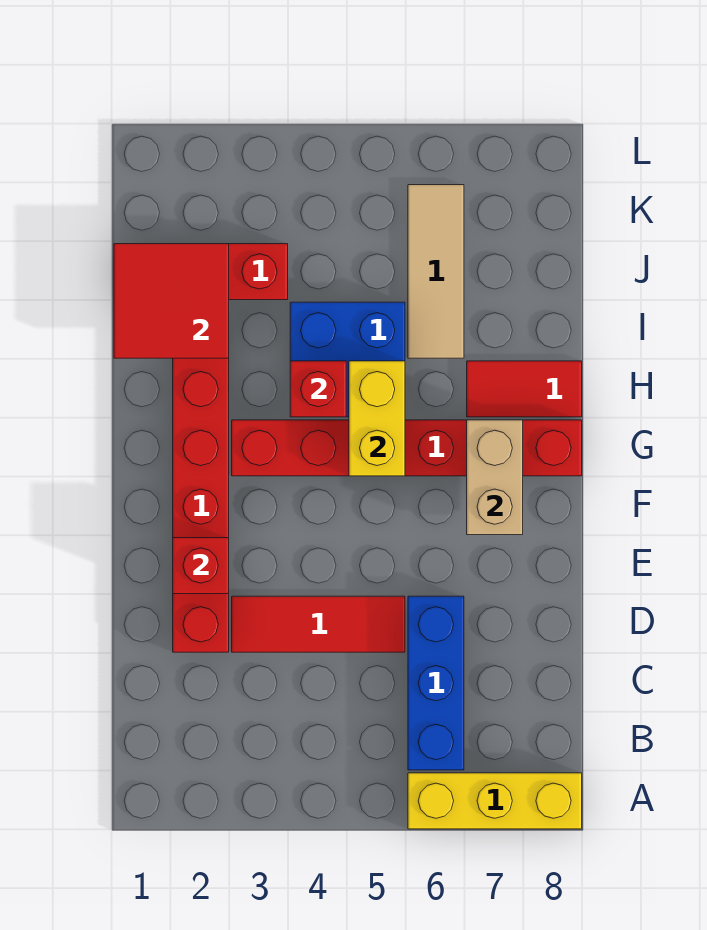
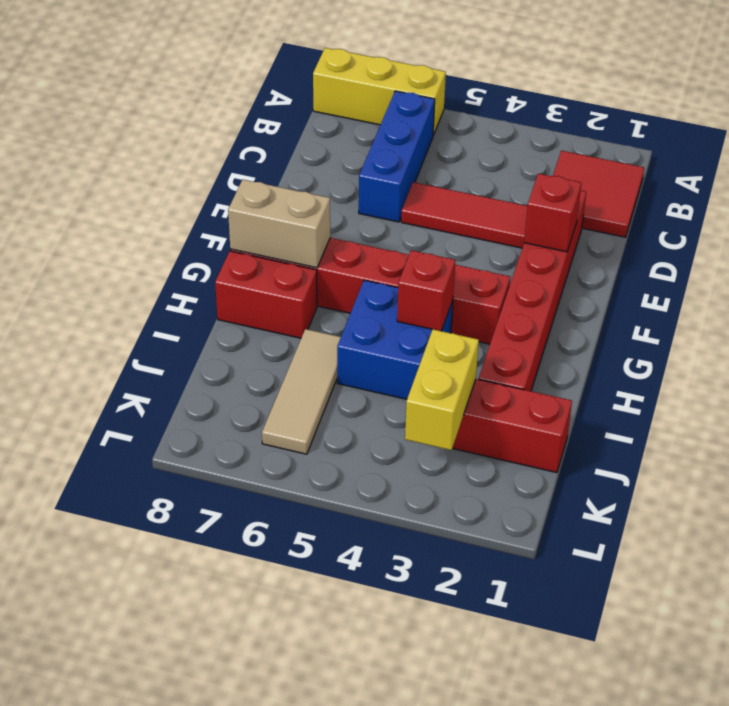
tan 1x2 brick [467,420,523,535] -> tan 1x2 brick turned to [228,180,330,268]
yellow 1x2 brick [349,361,405,476] -> yellow 1x2 brick moved to [405,329,479,450]
red 1x2 tile [467,361,582,417] -> red 1x2 brick [215,251,317,338]
red 2x2 tile [114,244,229,358] -> red 2x2 tile moved to [553,151,644,237]

